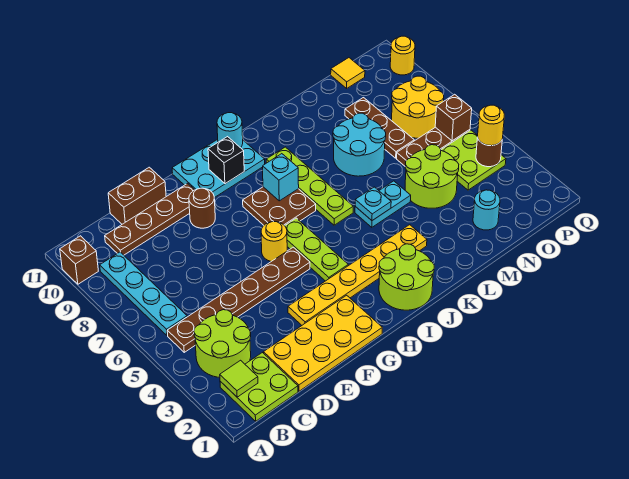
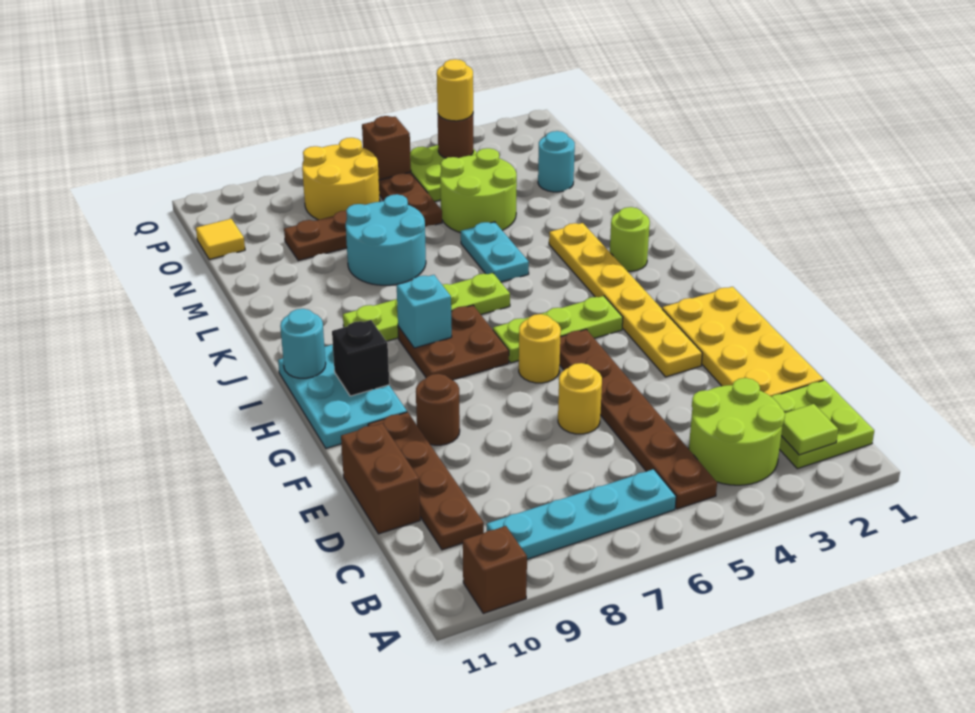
lime 2x2 round brick [379,244,434,310] -> lime 1x1 round brick [610,207,650,271]
cyan 1x1 plate [355,187,391,221] -> none
yellow 1x1 round brick [390,36,415,75] -> yellow 1x1 round brick moved to [558,363,602,434]

